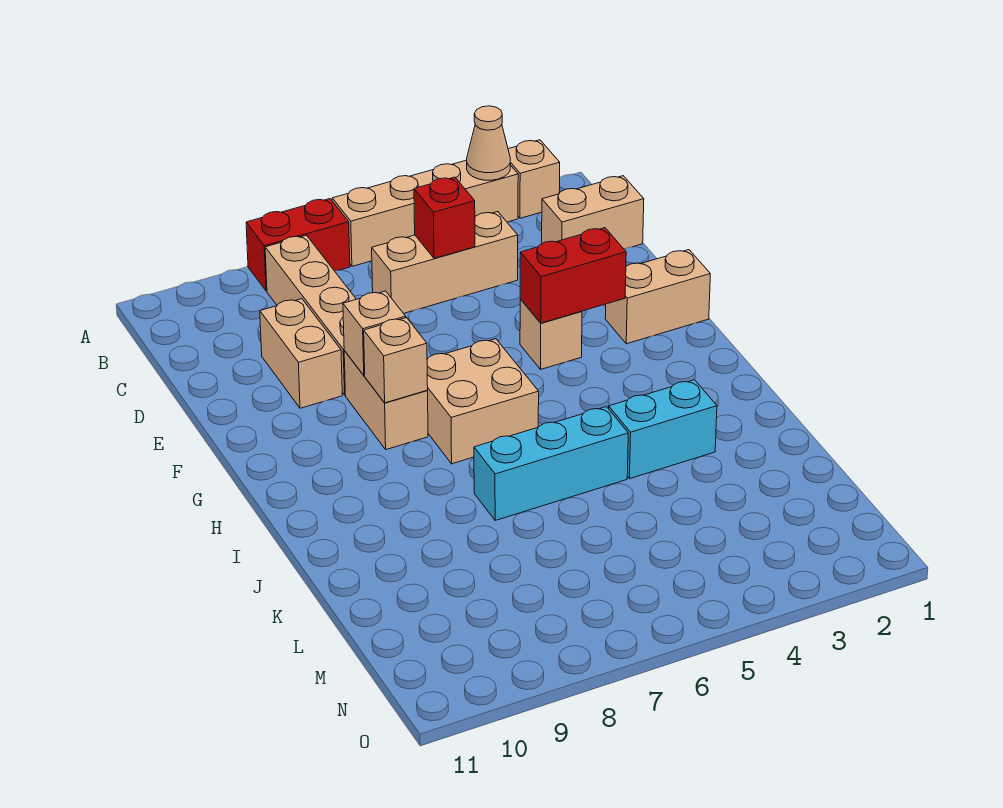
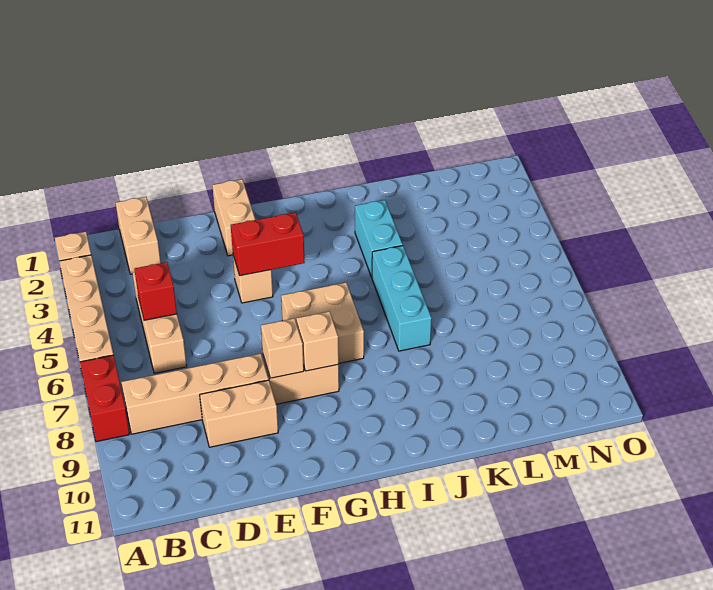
tan 1x1 cone [467,106,510,180] -> none
red 1x2 brick [520,228,626,323] -> red 1x2 brick turned to [231,212,305,276]

